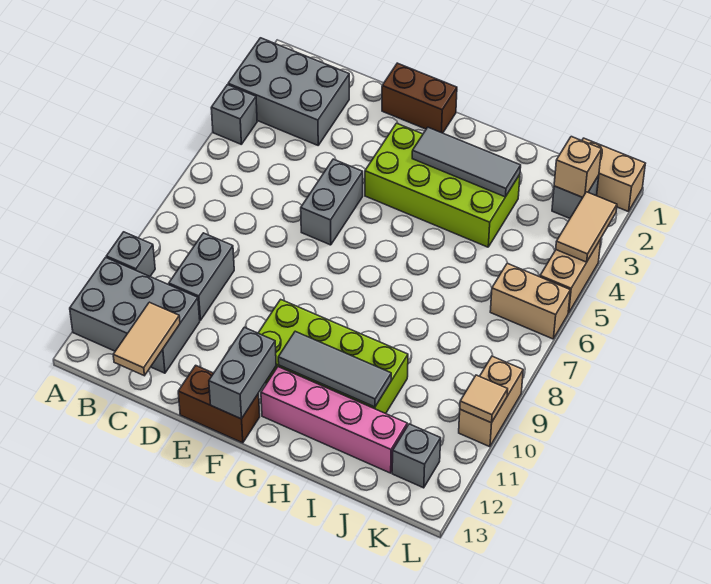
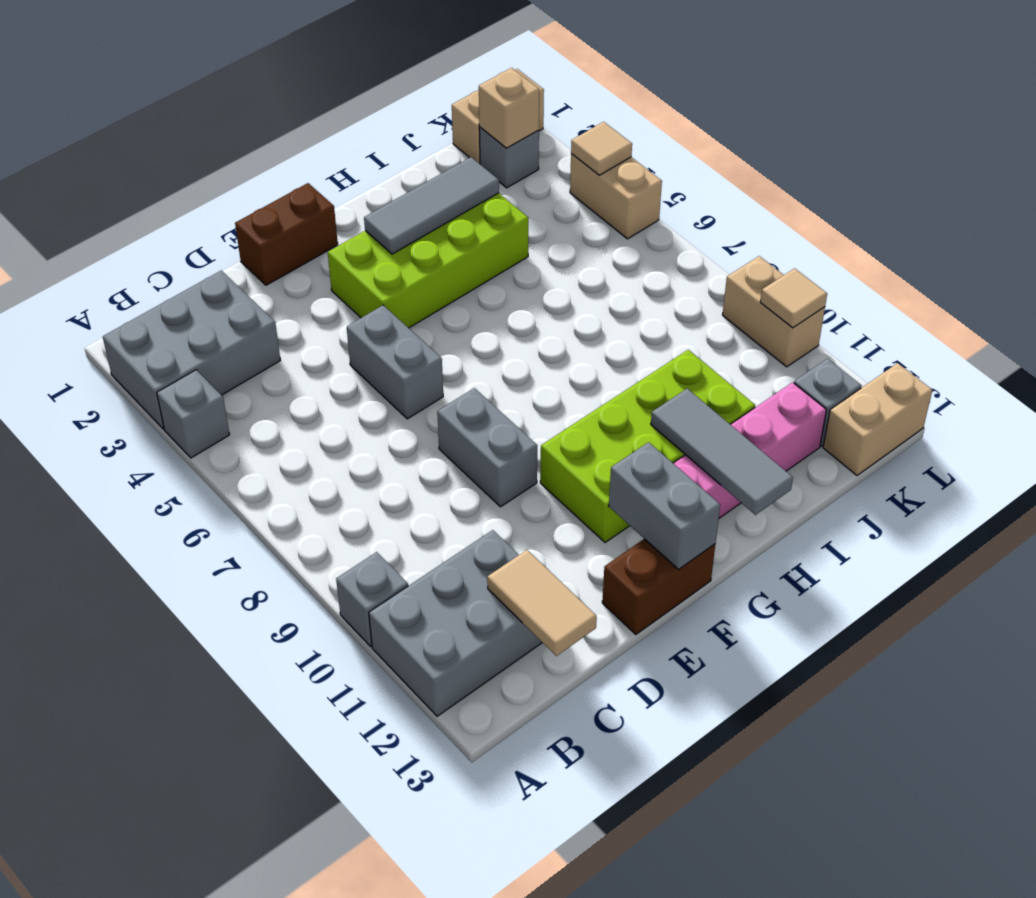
grey 1x2 brick [169,233,234,321] -> grey 1x2 brick moved to [437,388,537,507]
grey 1x3 tile [278,331,391,407] -> grey 1x3 tile turned to [651,389,793,515]
tan 1x2 brick [490,263,570,339] -> tan 1x2 brick moved to [823,363,932,475]
tan 1x2 tile [556,192,617,262] -> tan 1x1 tile [571,122,632,175]

